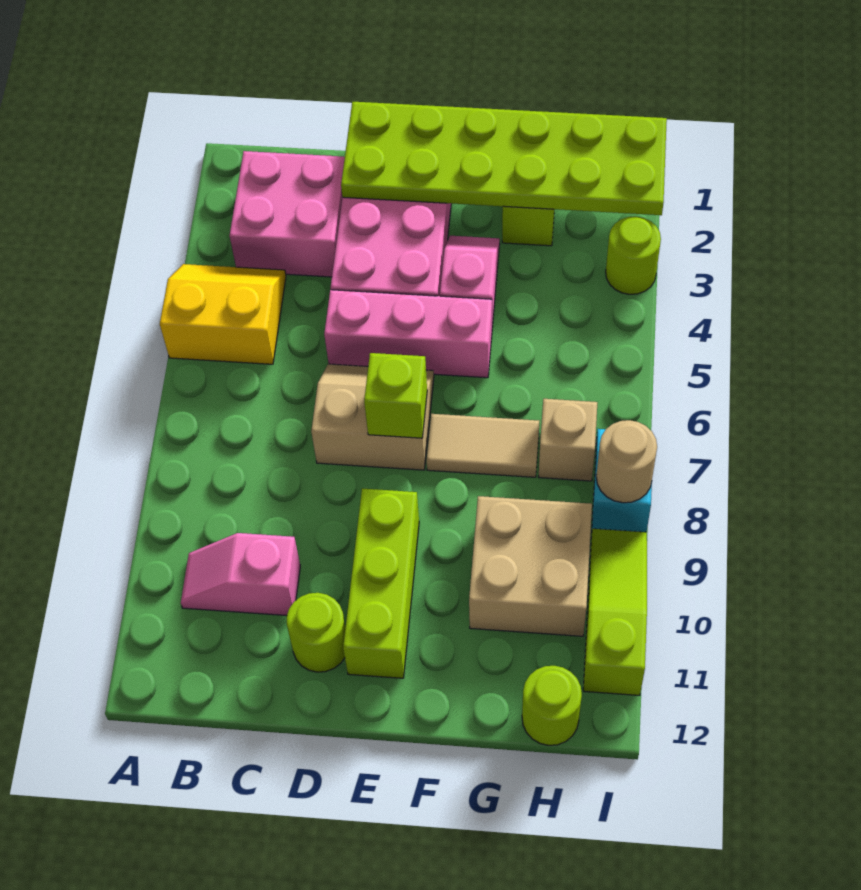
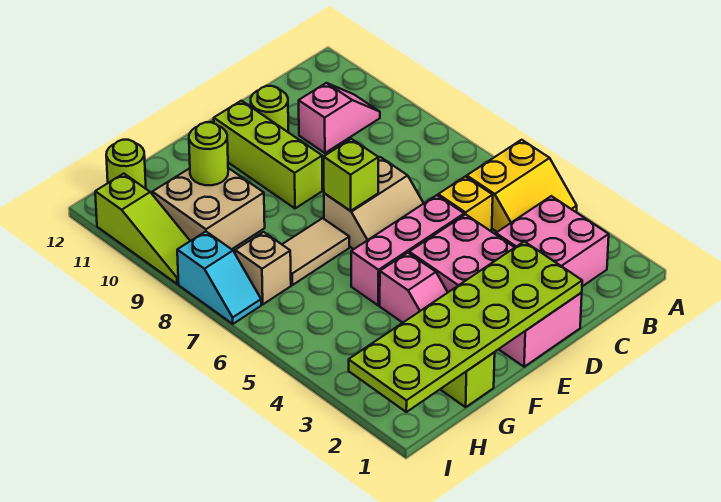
none -> yellow 1x1 brick [438,176,493,231]
lime 1x1 round brick [606,216,661,294] -> lime 1x1 round brick moved to [189,122,228,185]
tan 1x1 round brick [596,420,657,503] -> none

